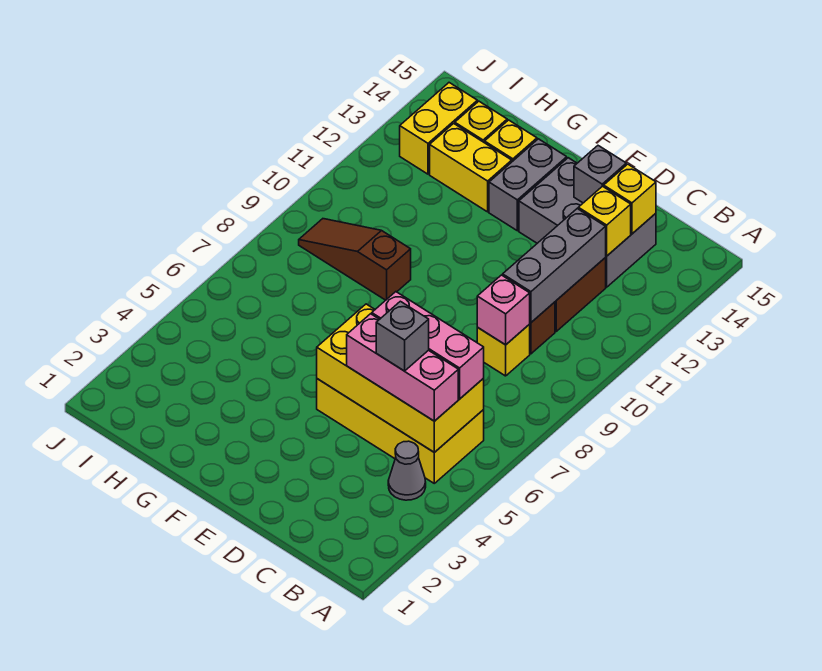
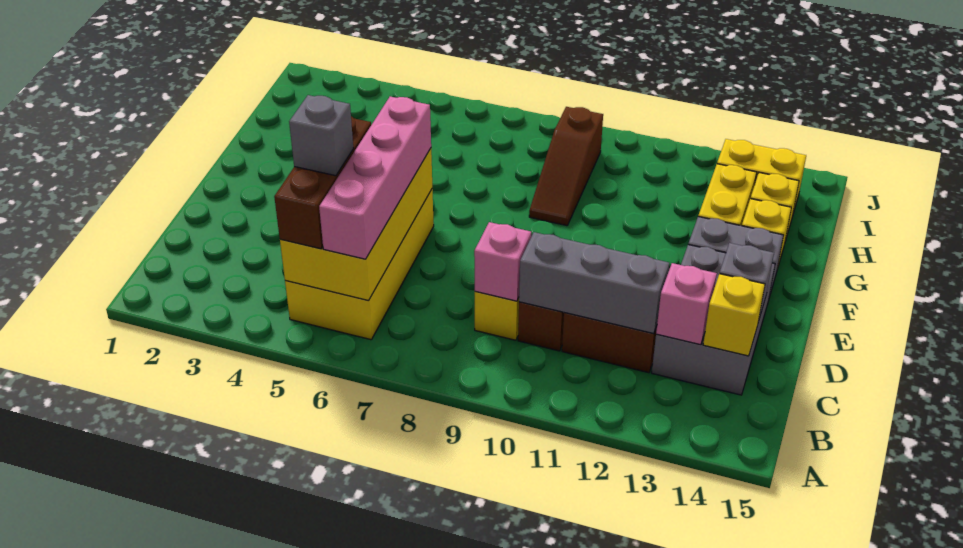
grey 1x1 cone [388,441,426,500] -> none
pink 1x3 brick [347,314,458,421] -> brown 1x3 brick [274,116,371,249]
pink 1x3 brick [372,292,484,399] -> pink 1x4 brick [319,97,431,259]
yellow 1x1 brick [578,186,631,256] -> pink 1x1 brick [656,263,717,345]
brown 1x3 slope [299,219,411,300] -> brown 1x3 slope turned to [529,107,603,226]

